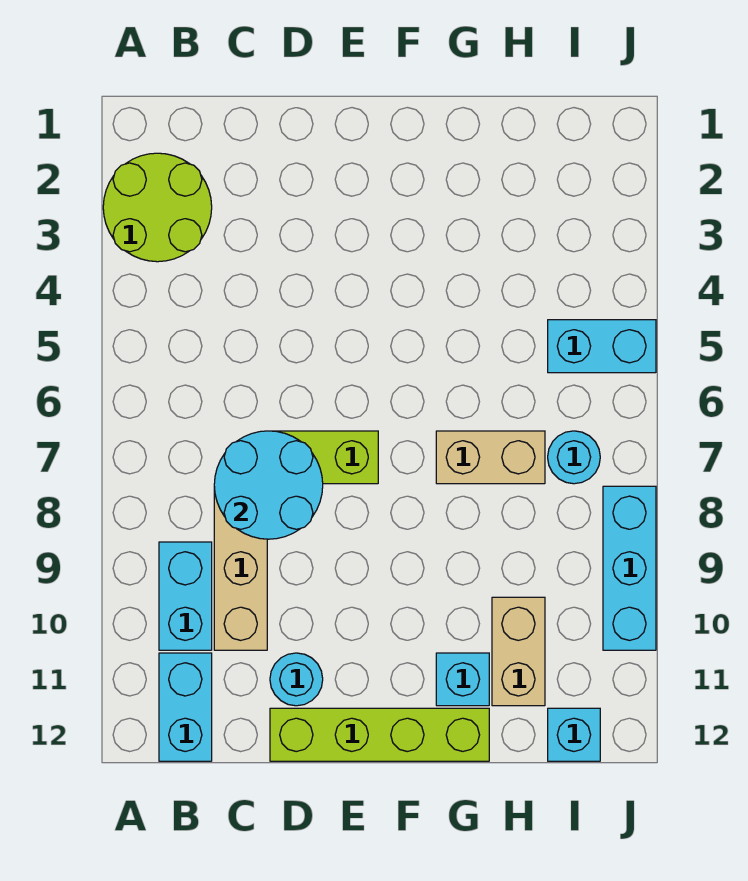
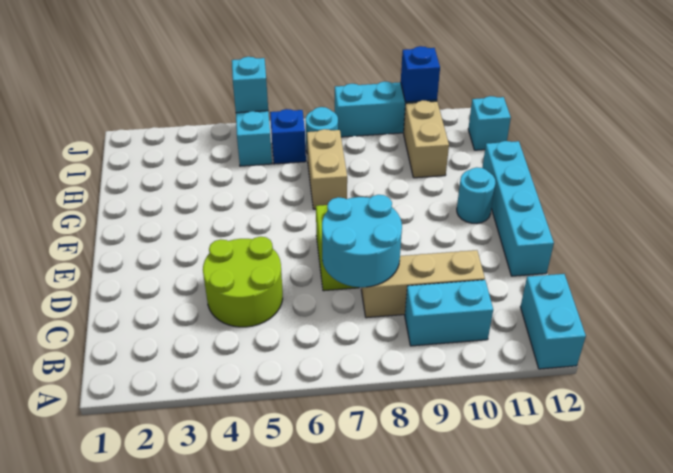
lime 2x2 round brick [103,153,212,262] -> lime 2x2 round brick moved to [203,237,283,327]
cyan 1x2 brick [159,653,212,761] -> cyan 1x2 brick turned to [521,274,586,369]
cyan 1x1 round brick [270,653,323,706] -> cyan 1x1 round brick moved to [457,167,495,223]
lime 1x4 brick [270,708,489,761] -> cyan 1x4 brick [482,141,554,276]
cyan 1x1 brick [436,653,489,706] -> cyan 1x1 brick moved to [232,57,268,113]
tan 1x2 brick [492,597,545,706] -> tan 1x2 brick turned to [404,100,449,178]
none -> blue 1x1 brick [270,109,306,164]
none -> blue 1x1 brick [401,46,440,102]

